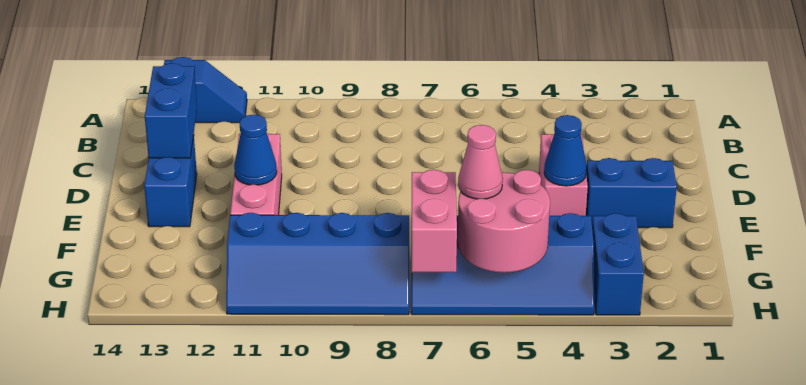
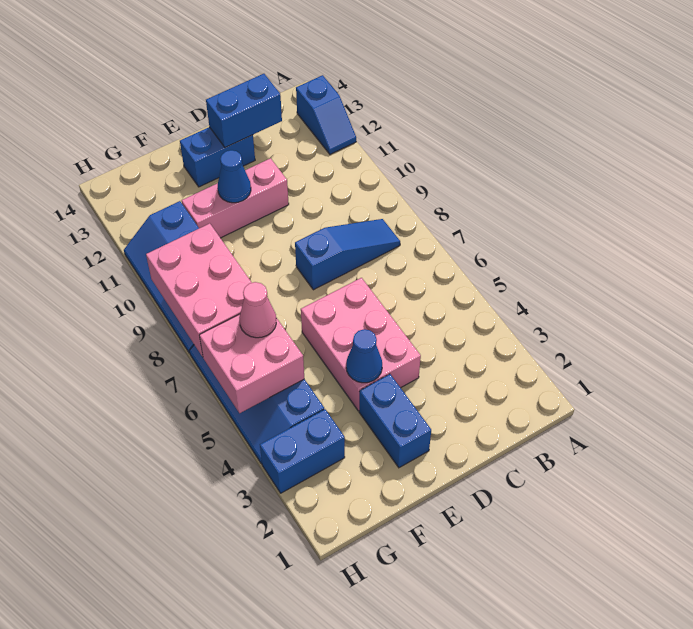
none -> blue 1x3 slope [295,219,400,290]
pink 1x2 brick [539,134,588,216] -> pink 2x3 brick [301,278,421,411]
pink 2x2 round brick [458,170,550,273] -> pink 2x2 brick [199,314,304,413]
pink 1x2 brick [411,170,457,272] -> pink 2x3 brick [146,223,252,357]

